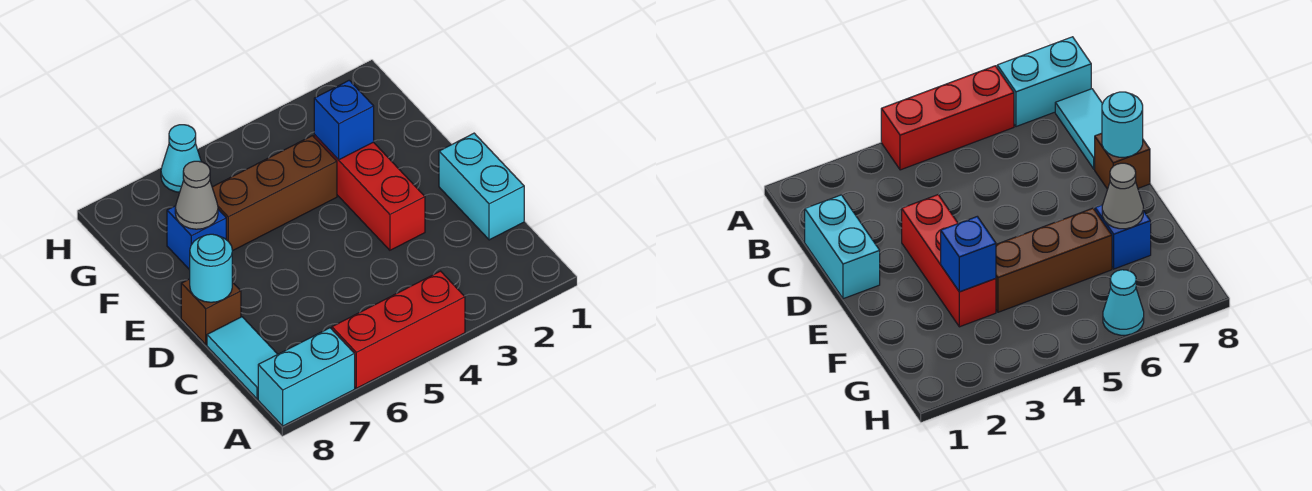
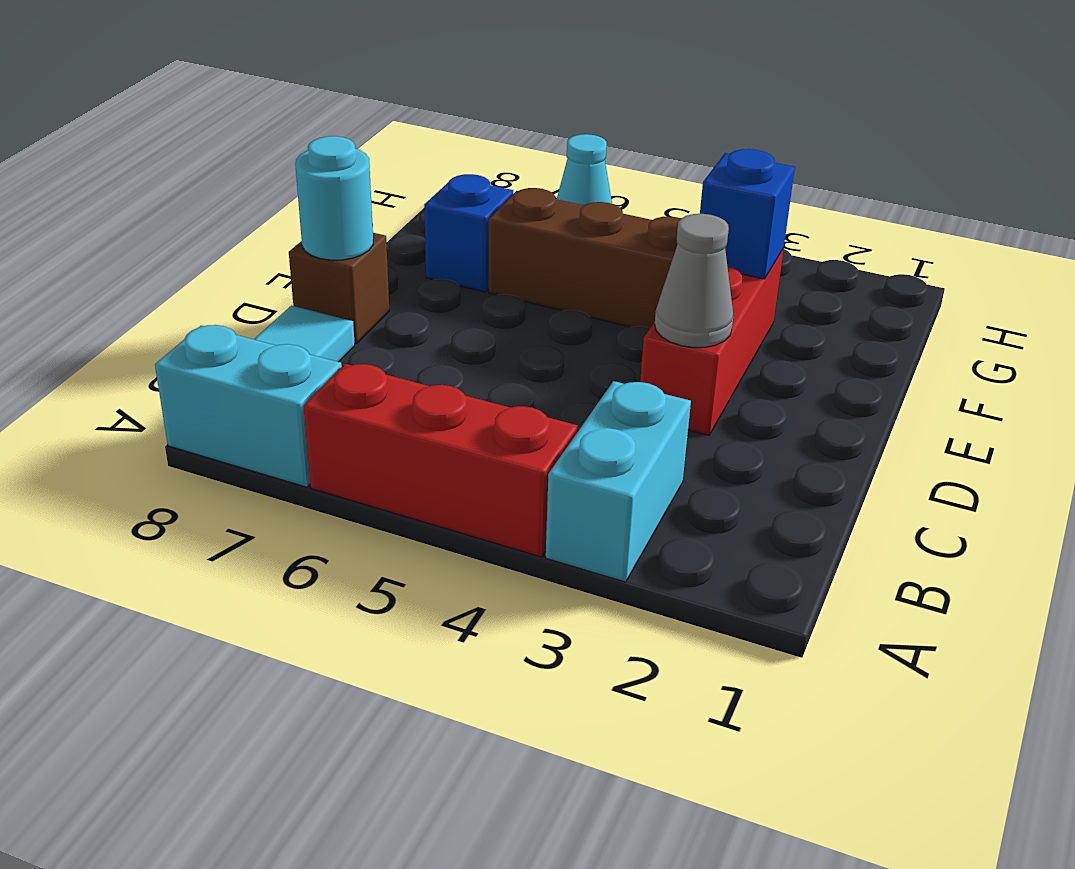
cyan 1x2 brick [439,133,524,240] -> cyan 1x2 brick moved to [546,381,691,582]
grey 1x1 cone [175,161,218,229] -> grey 1x1 cone moved to [655,214,733,347]

